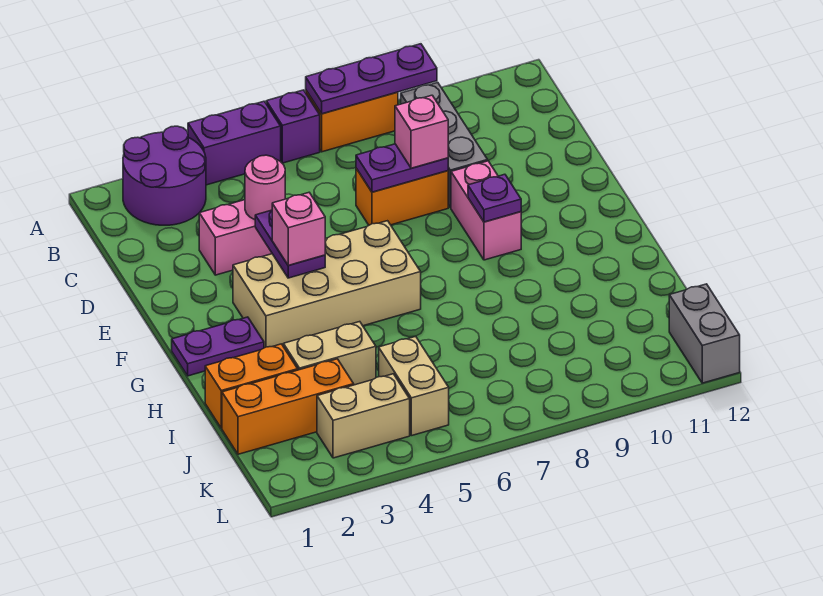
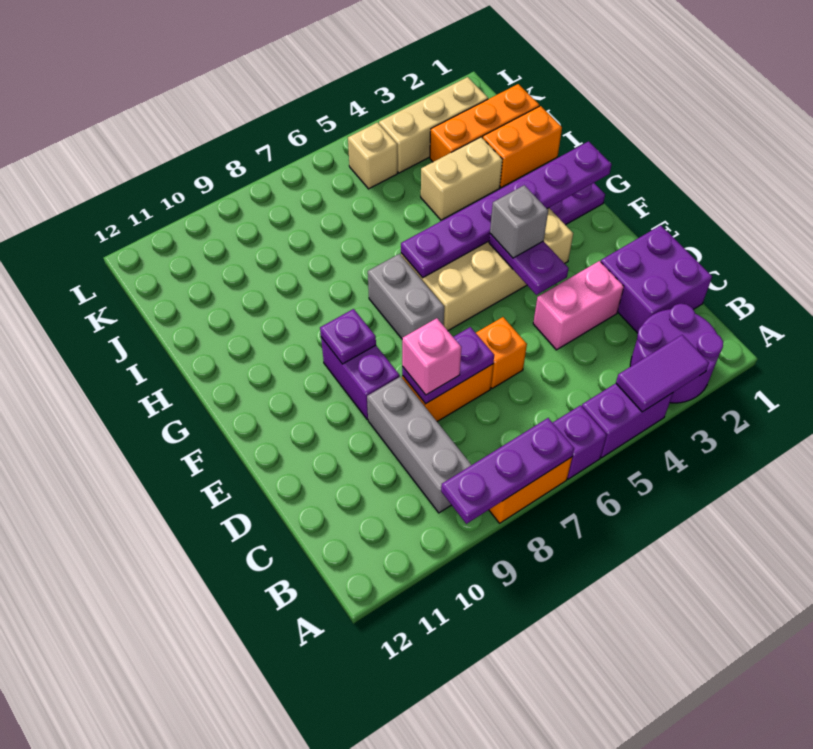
none -> purple 1x2 tile [616,335,709,412]
none -> purple 2x2 brick [601,225,712,333]
pink 1x1 round brick [245,155,285,220] -> none
none -> orange 1x1 brick [476,317,527,389]
pink 1x2 brick [451,161,521,260] -> purple 1x2 brick [321,337,400,419]
pink 1x1 brick [272,193,325,265] -> grey 1x1 brick [490,185,548,258]
none -> purple 1x6 plate [401,141,612,278]
tan 1x2 brick [379,336,449,436] -> tan 1x1 brick [348,122,398,189]
tan 1x2 brick [317,374,410,458] -> tan 1x3 brick [379,77,488,173]
grey 1x2 brick [669,284,740,383] -> grey 1x2 brick moved to [368,254,444,339]

